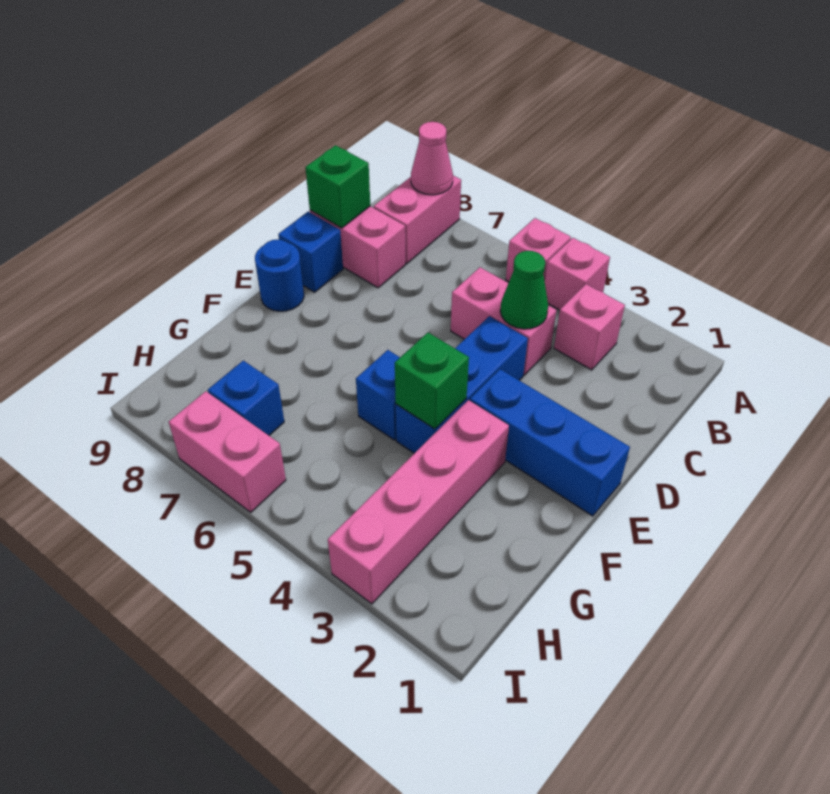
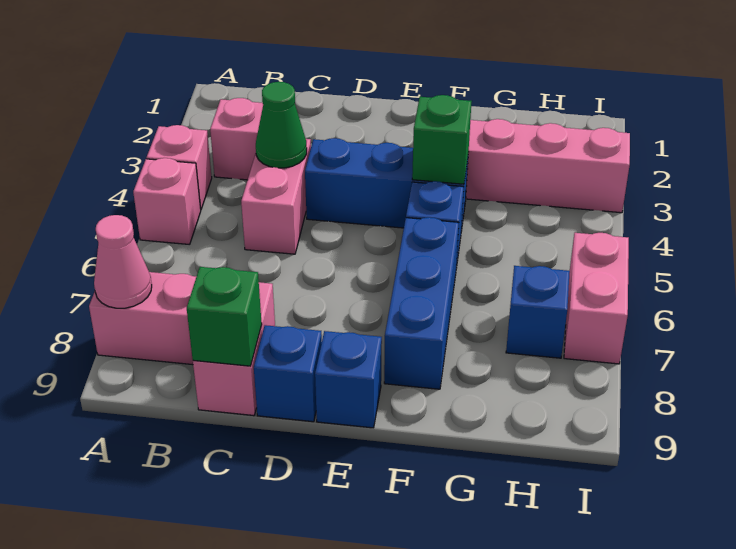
blue 1x3 brick [470,369,630,516] -> blue 1x3 brick moved to [384,217,459,389]
blue 1x1 round brick [255,240,304,311] -> blue 1x1 brick [315,331,382,428]

